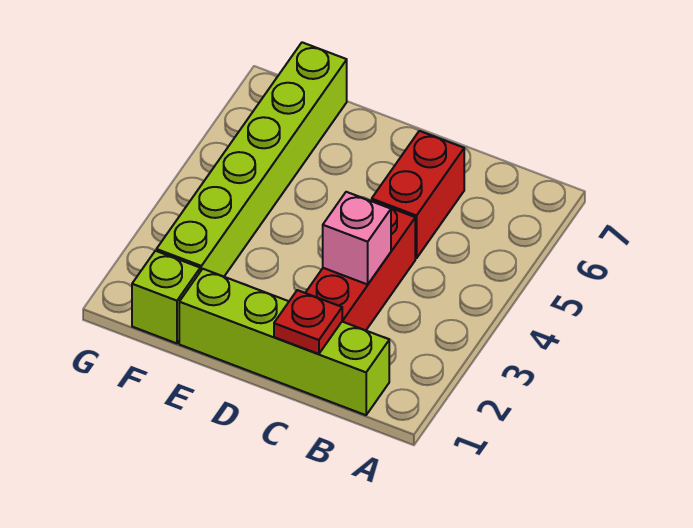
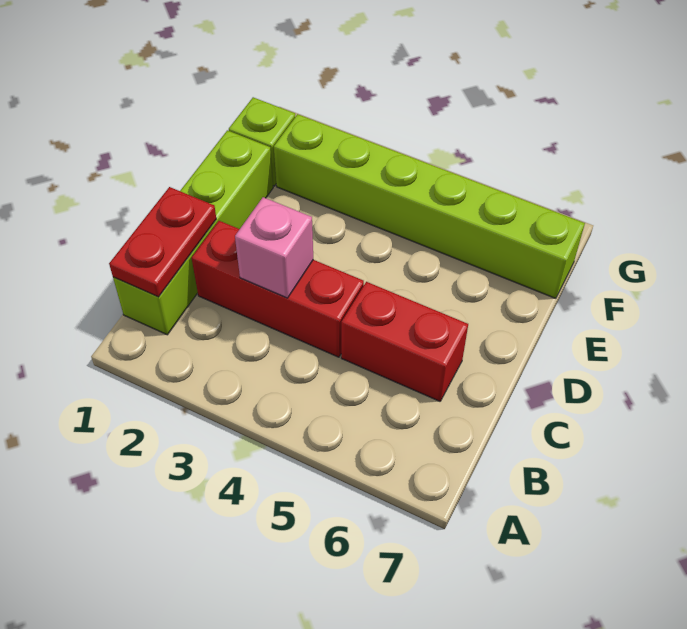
red 1x1 plate [274,290,342,354] -> red 1x2 plate [109,187,216,297]

